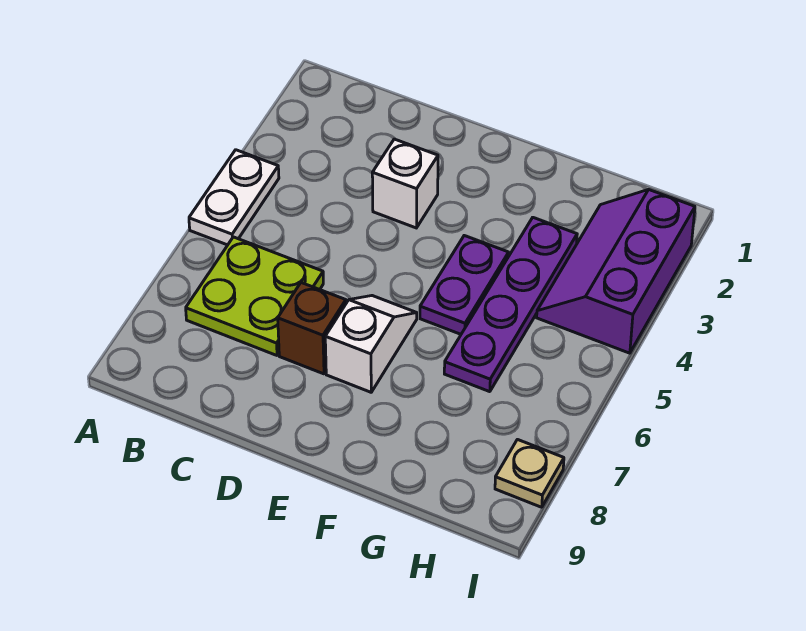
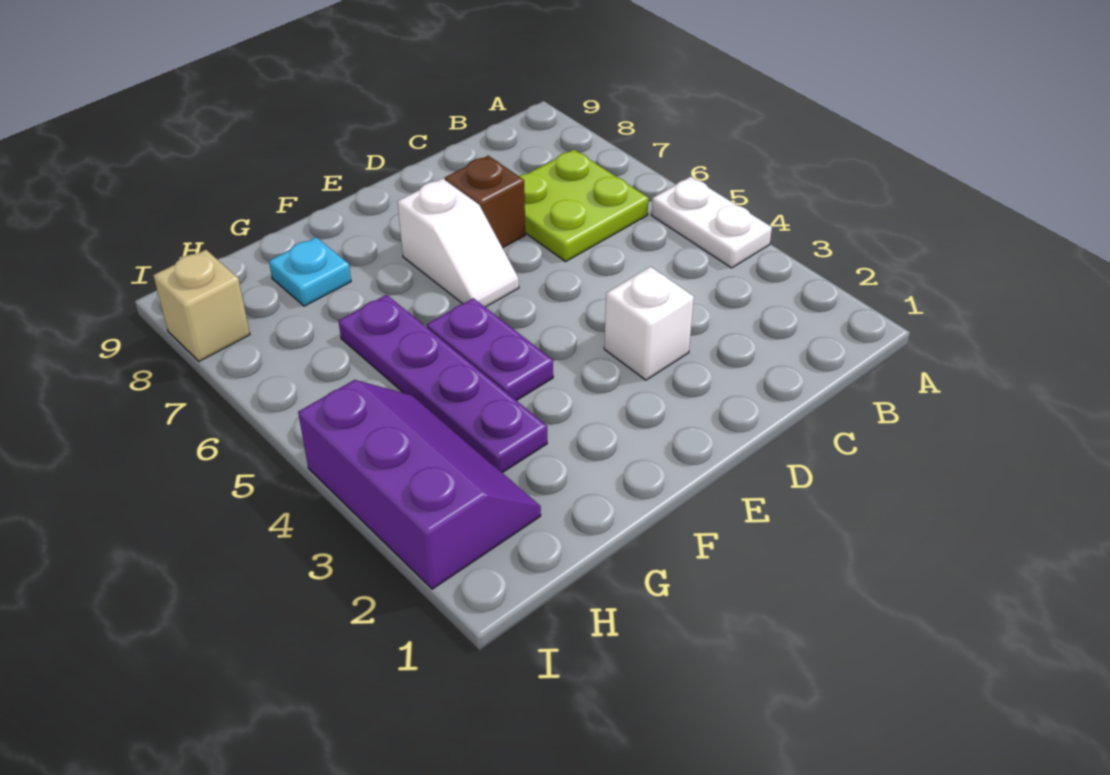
none -> cyan 1x1 plate [269,237,351,306]
tan 1x1 plate [495,440,564,507] -> tan 1x1 brick [153,250,250,361]

